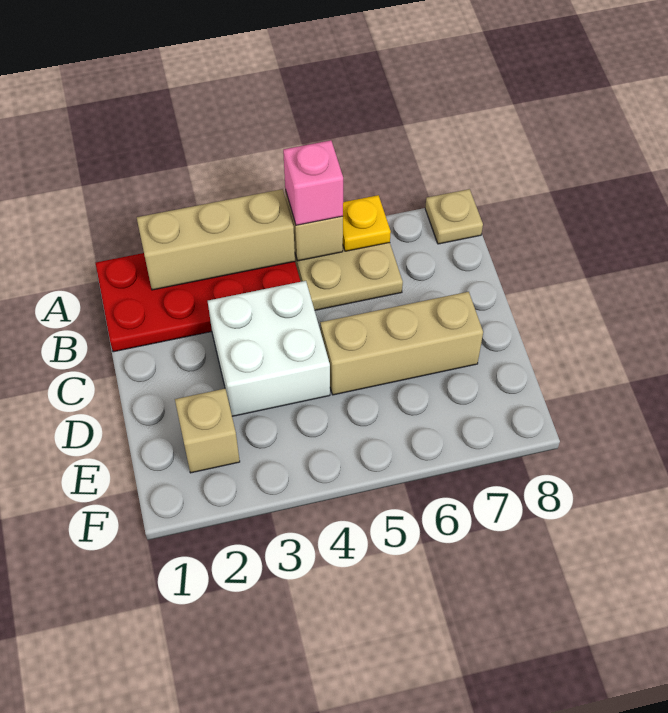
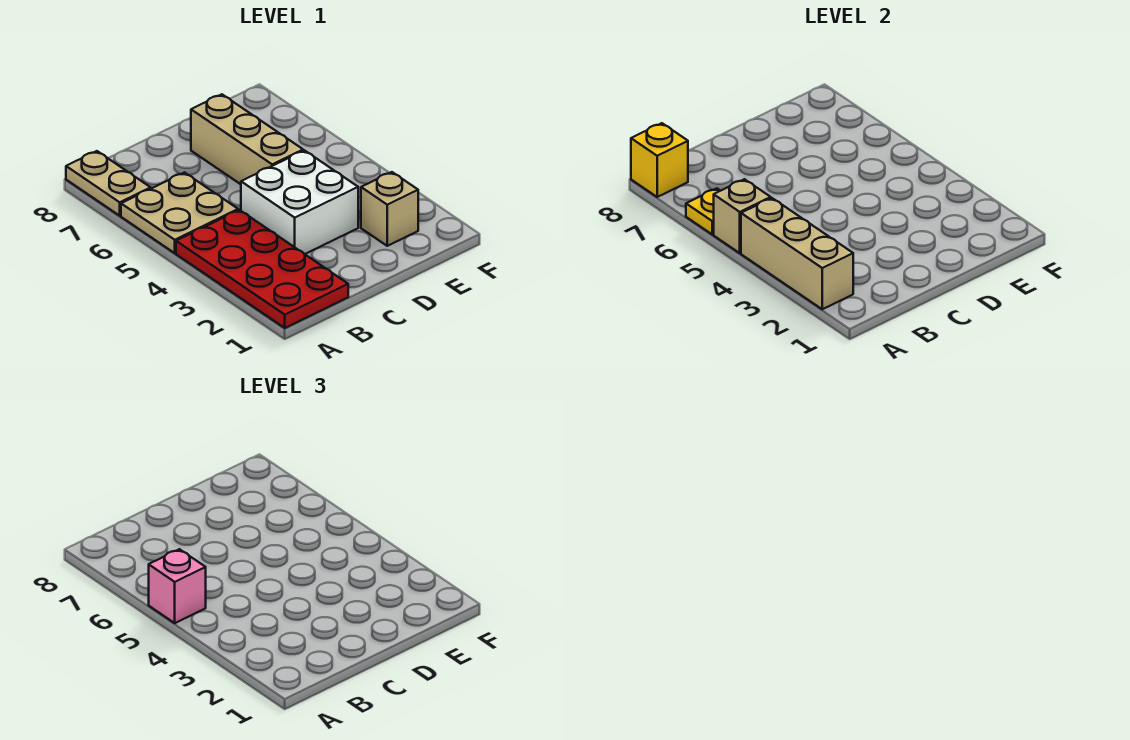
tan 1x1 plate [425,189,483,244] -> tan 1x2 plate [66,151,151,216]
none -> yellow 1x1 brick [631,123,688,197]

